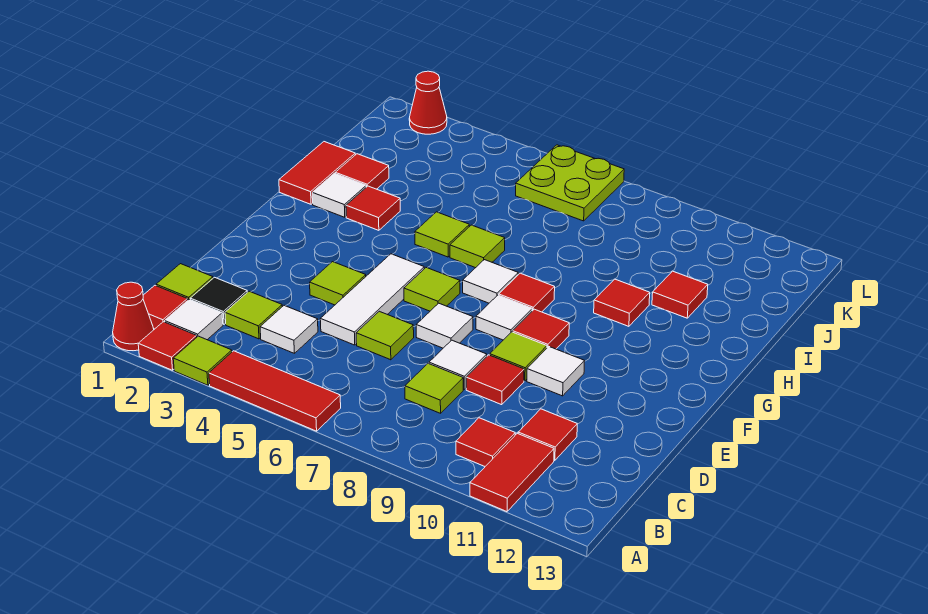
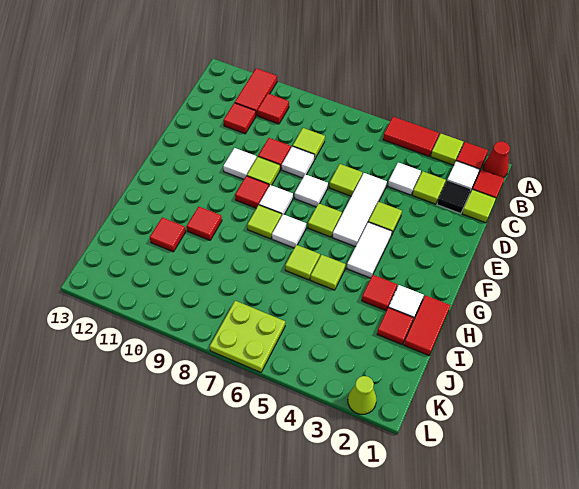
red 1x3 tile [209,351,341,431] -> red 1x2 tile [383,117,439,157]
none -> white 1x2 tile [347,222,392,278]
red 1x1 tile [499,273,555,312] -> lime 1x1 tile [247,205,282,239]
red 1x1 cone [409,71,447,134] -> lime 1x1 cone [348,376,376,414]

